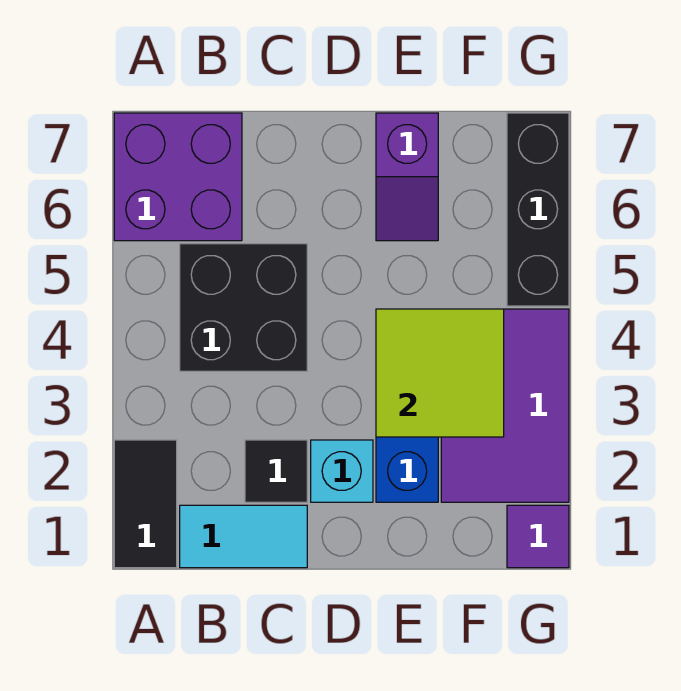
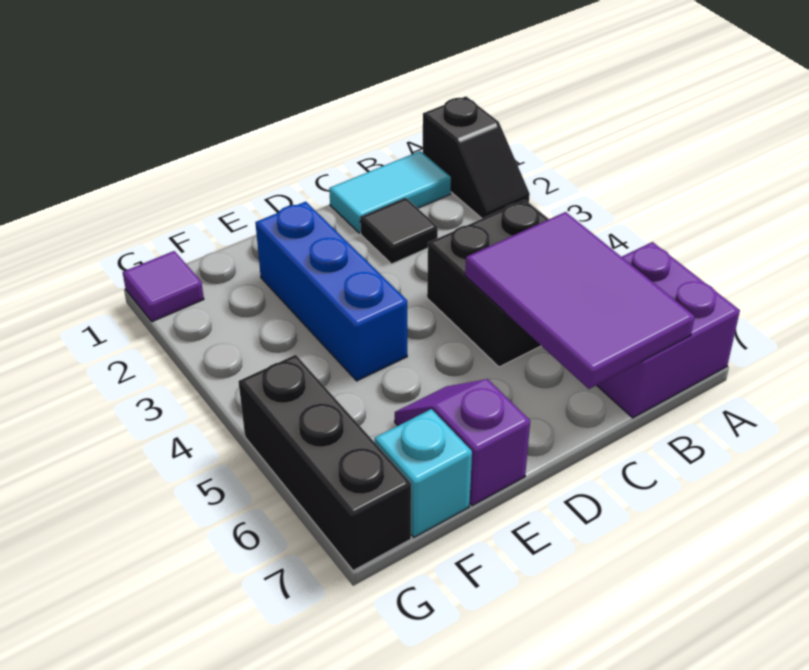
black 1x2 tile [114,440,177,568] -> black 1x2 slope [423,96,530,219]
cyan 1x1 brick [311,440,373,502] -> cyan 1x1 brick moved to [375,409,472,537]
lime 2x2 tile [376,309,504,437] -> none
purple 2x3 tile [441,309,569,502] -> purple 2x3 tile moved to [465,212,695,389]

